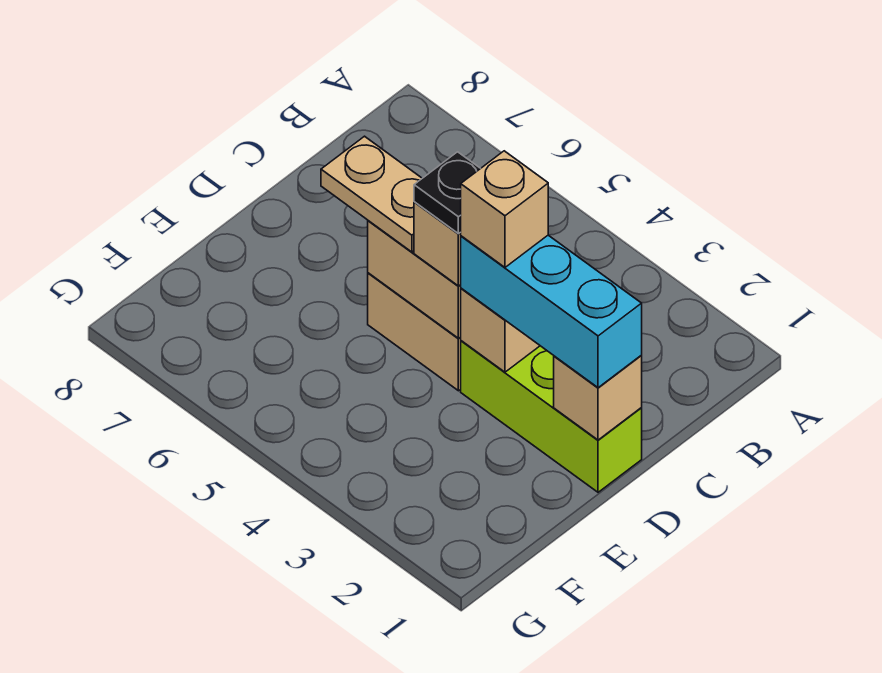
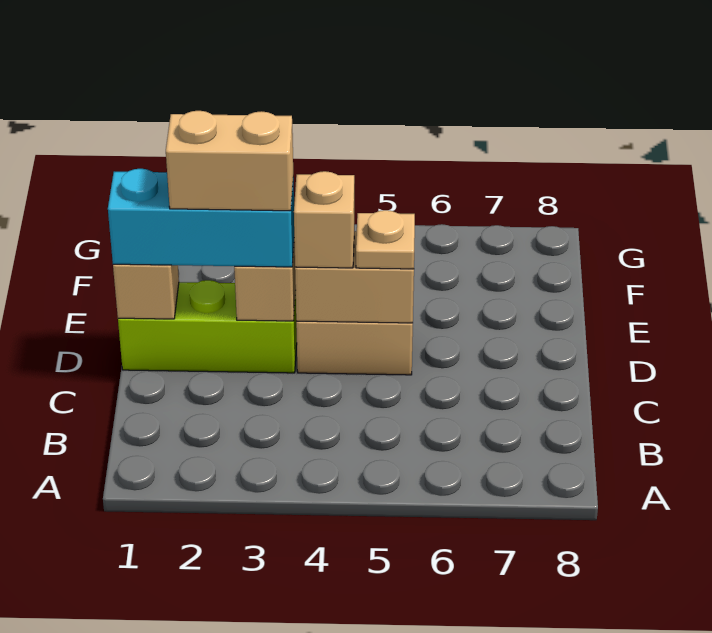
tan 1x1 brick [460,151,548,267] -> tan 1x2 brick [166,111,293,211]
black 1x1 plate [414,152,481,234] -> none
tan 1x2 plate [321,136,422,252] -> tan 1x1 plate [356,210,415,269]

